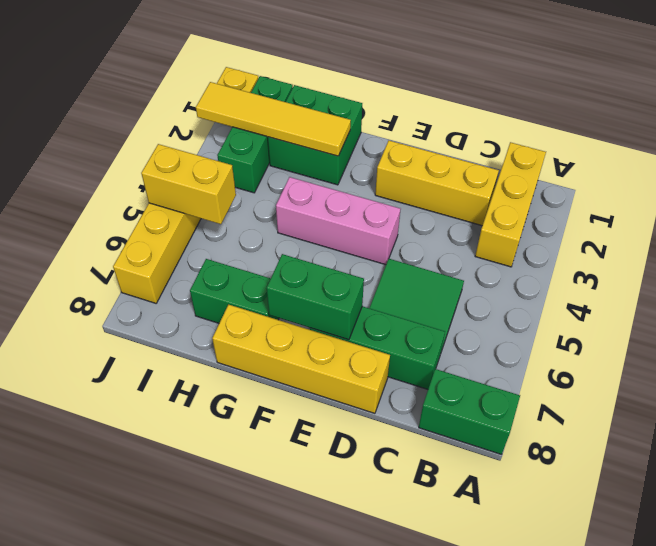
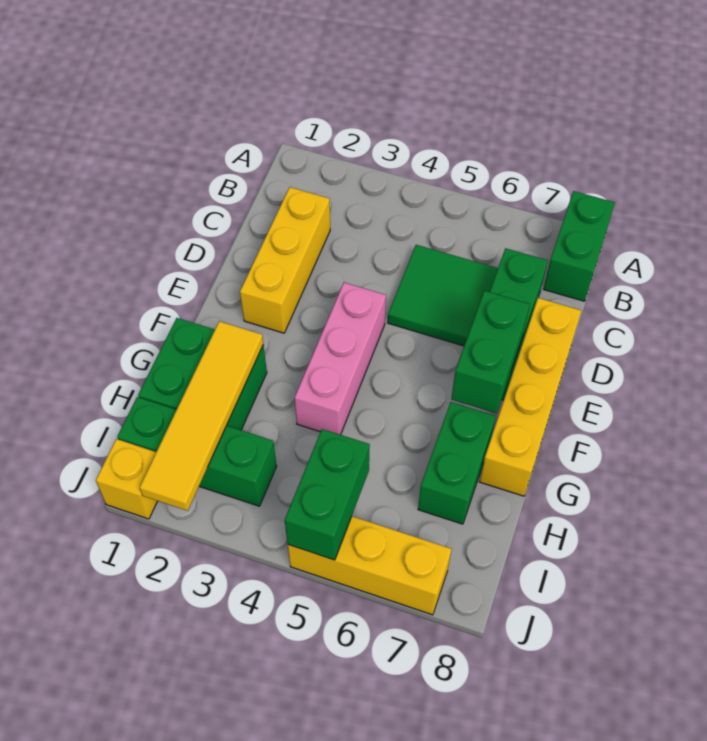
yellow 1x3 brick [475,142,546,267] -> none
yellow 1x2 brick [141,144,236,224] -> green 1x2 brick [285,429,370,560]

